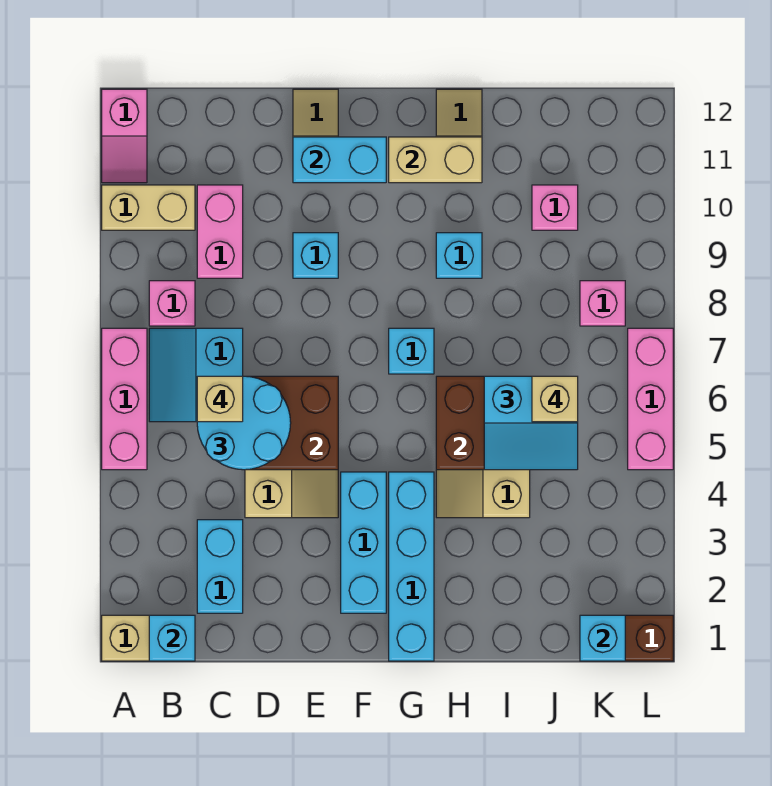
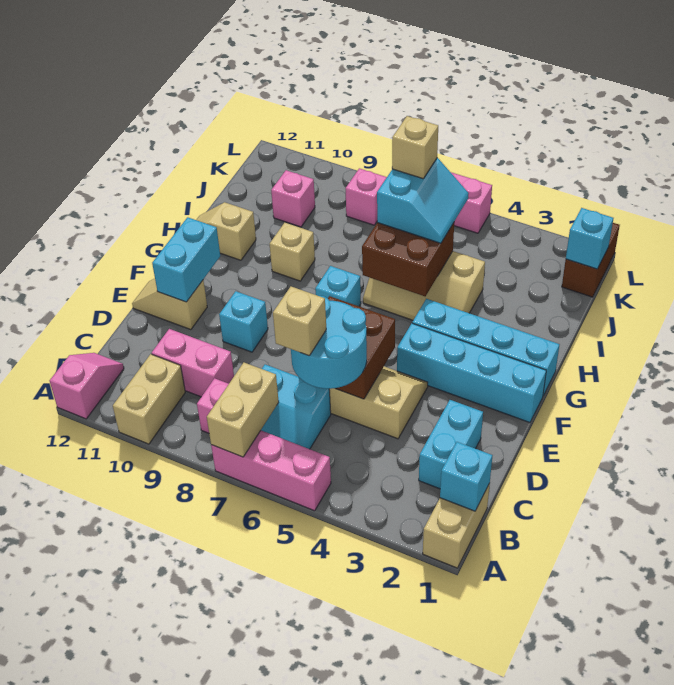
pink 1x2 slope [102,89,147,183] -> pink 1x2 slope turned to [50,353,124,419]
cyan 1x2 brick [197,520,243,613] -> cyan 1x2 brick turned to [419,400,483,489]
cyan 1x3 brick [341,472,386,613] -> cyan 1x4 brick [397,323,546,422]
tan 1x2 brick [389,137,482,183] -> tan 1x2 brick moved to [207,363,279,457]
cyan 1x1 brick [436,233,482,278] -> tan 1x1 brick [270,223,315,281]

